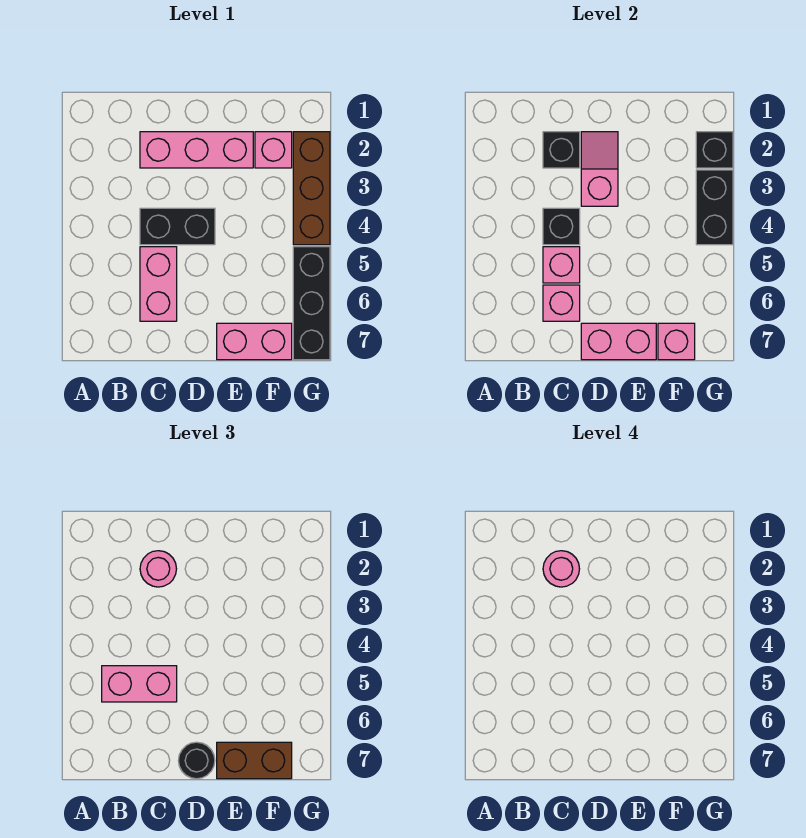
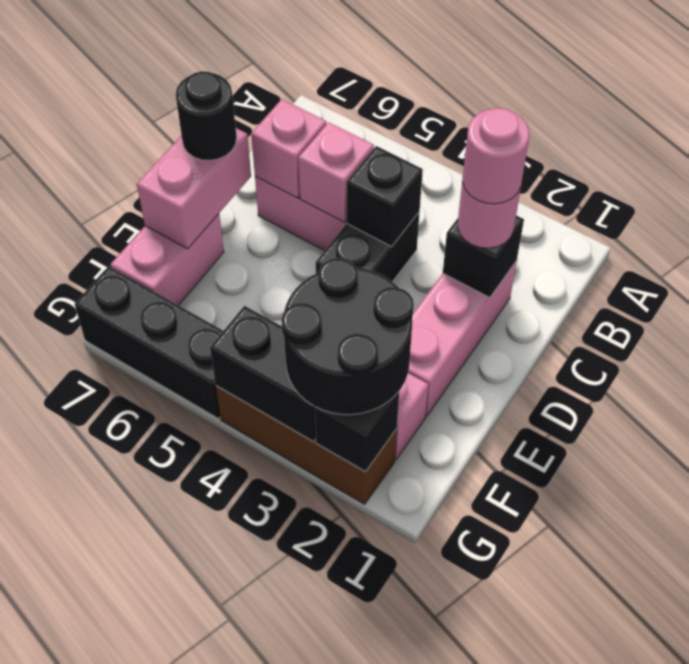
pink 1x2 brick [102,666,177,702] -> none
pink 1x2 slope [581,132,618,206] -> none
brown 1x2 brick [217,742,292,779] -> none
none -> black 2x2 round brick [281,258,414,415]
pink 1x1 brick [658,323,695,360] -> none

